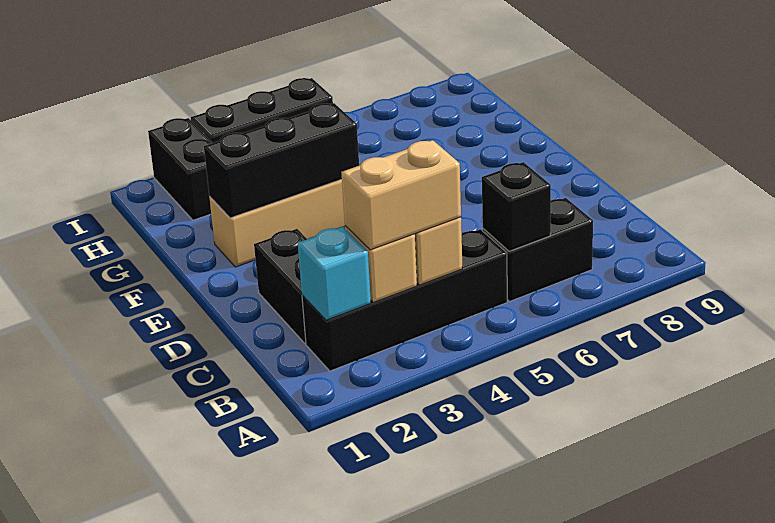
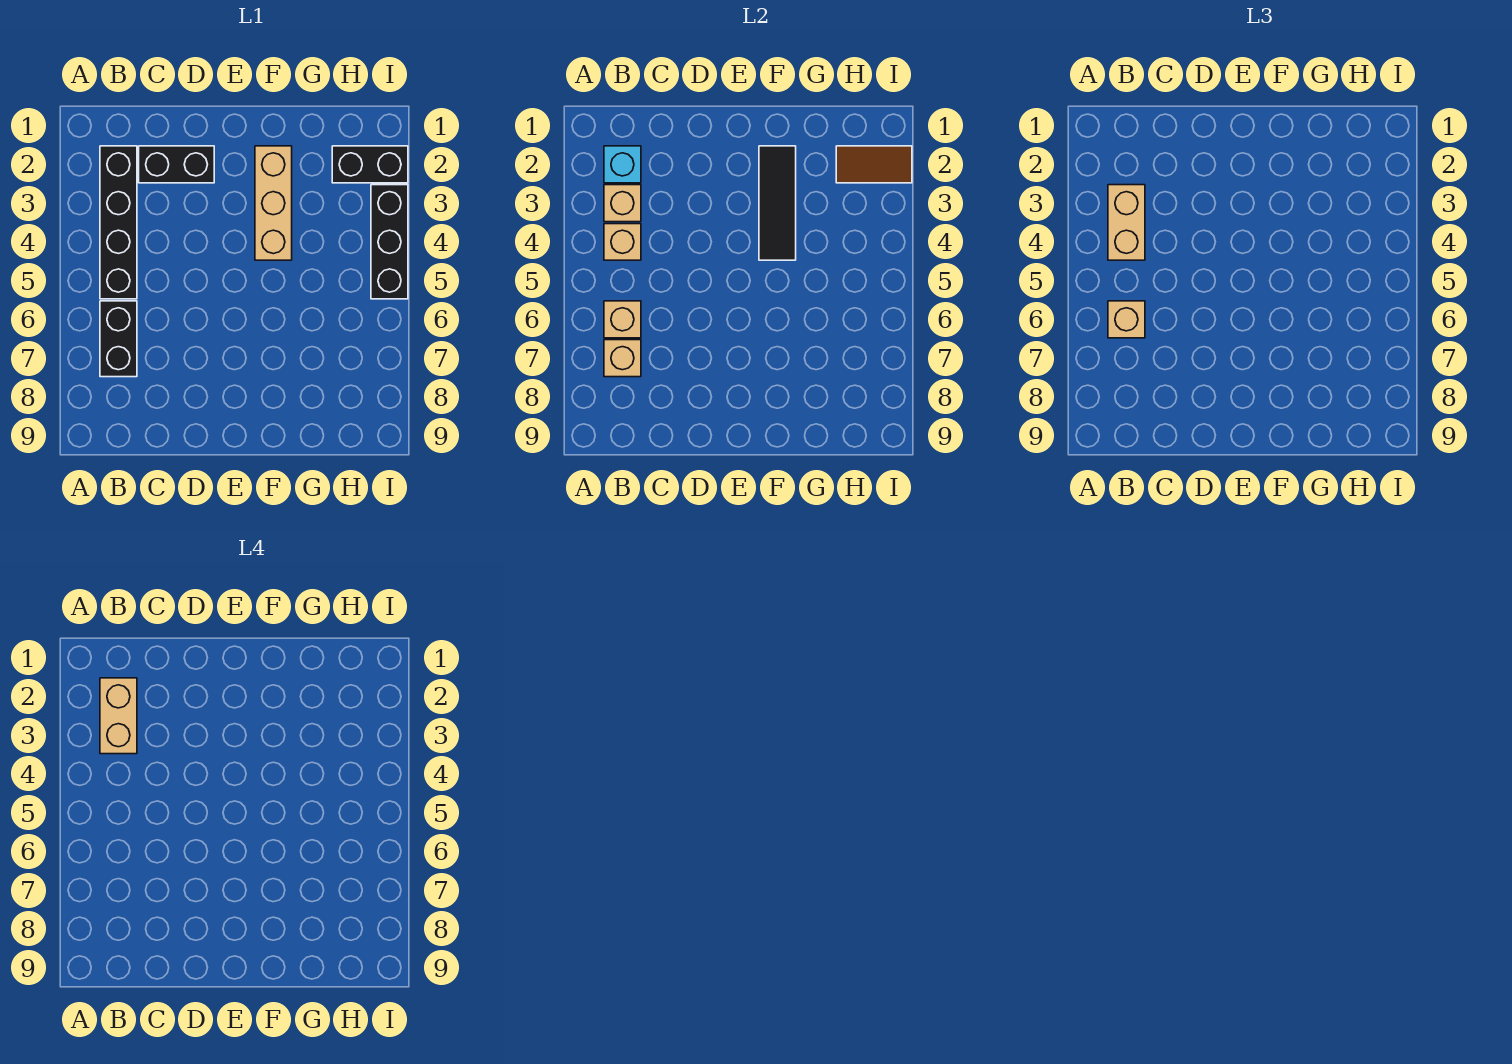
none -> tan 1x2 brick [100,678,137,754]
black 1x1 brick [482,162,551,251] -> tan 1x1 brick [604,301,641,338]
none -> tan 1x1 brick [1108,301,1145,338]
none -> tan 1x1 brick [604,340,641,377]
black 1x3 brick [204,103,359,218] -> black 1x3 tile [759,146,796,260]
none -> brown 1x2 tile [836,146,912,183]

